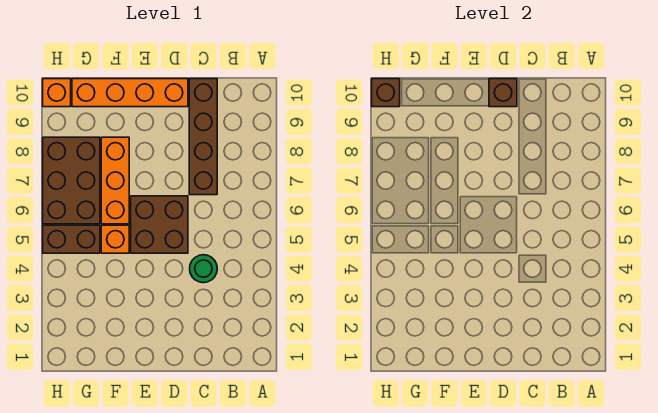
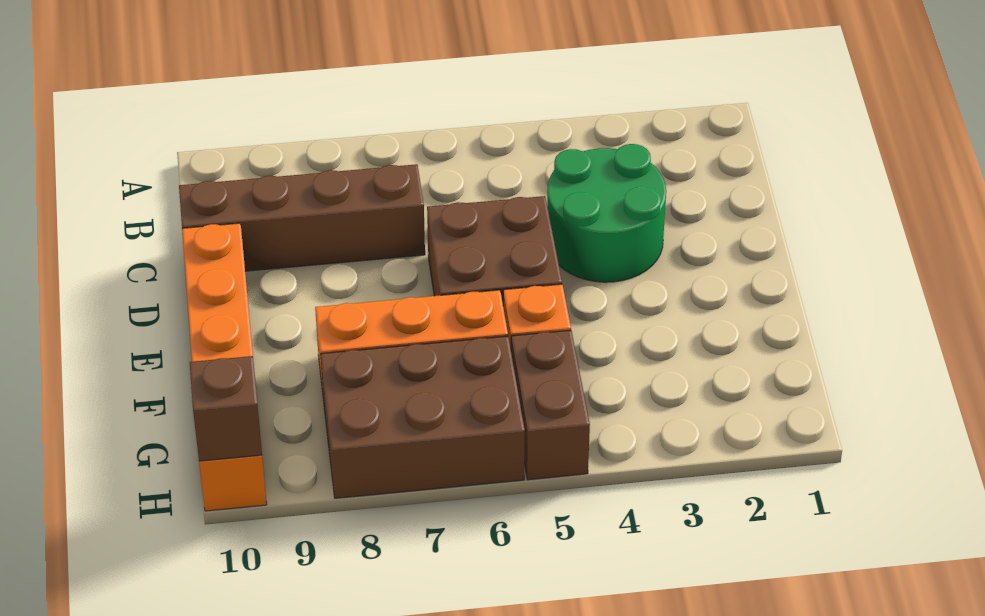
green 1x1 round brick [190,255,217,283] -> green 2x2 round brick [547,144,666,282]
brown 1x1 brick [489,79,517,107] -> none

